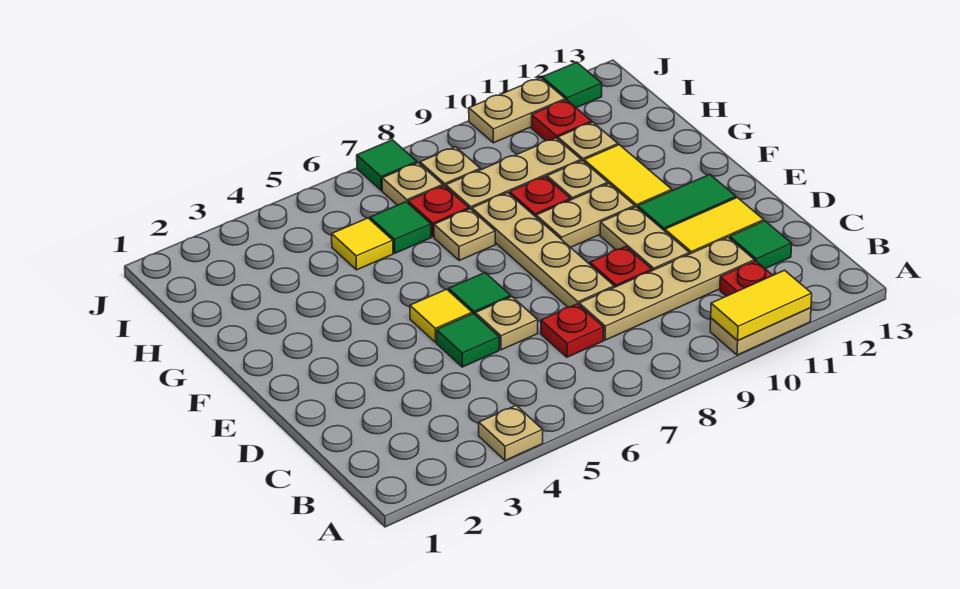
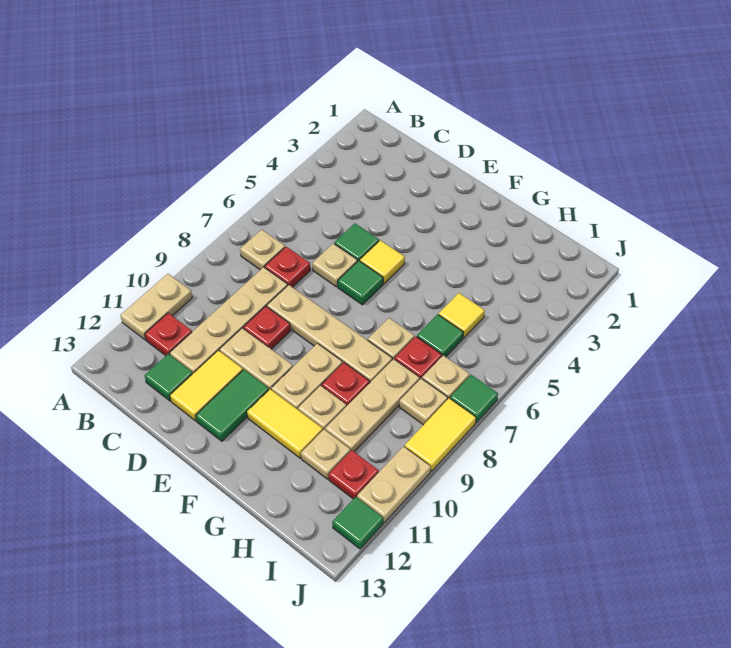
tan 1x1 plate [479,405,543,461] -> tan 1x1 plate moved to [240,230,285,270]
yellow 1x2 tile [711,270,812,341] -> yellow 1x2 tile moved to [405,398,476,471]

